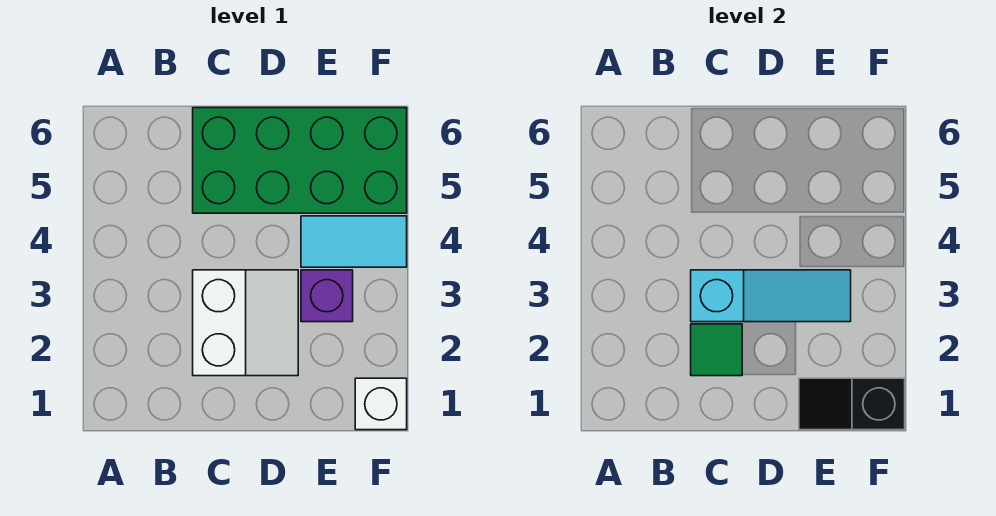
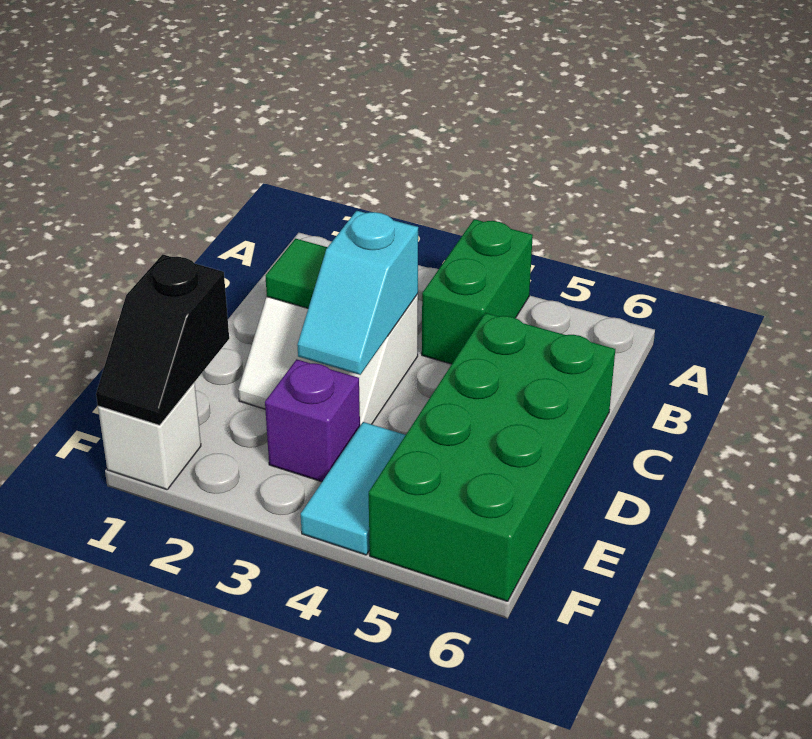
none -> green 1x2 brick [422,219,533,364]
cyan 1x3 slope [691,270,851,322] -> cyan 1x2 slope [297,211,418,375]
black 1x2 slope [799,378,905,430] -> black 1x2 slope turned to [96,254,229,425]

